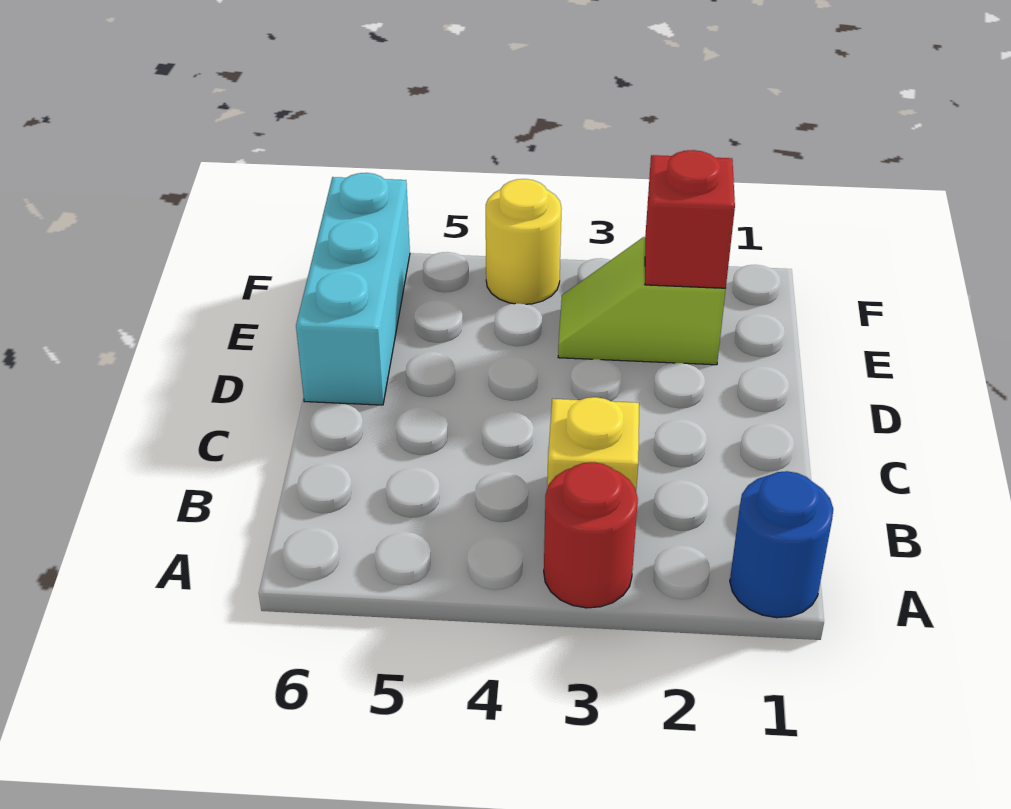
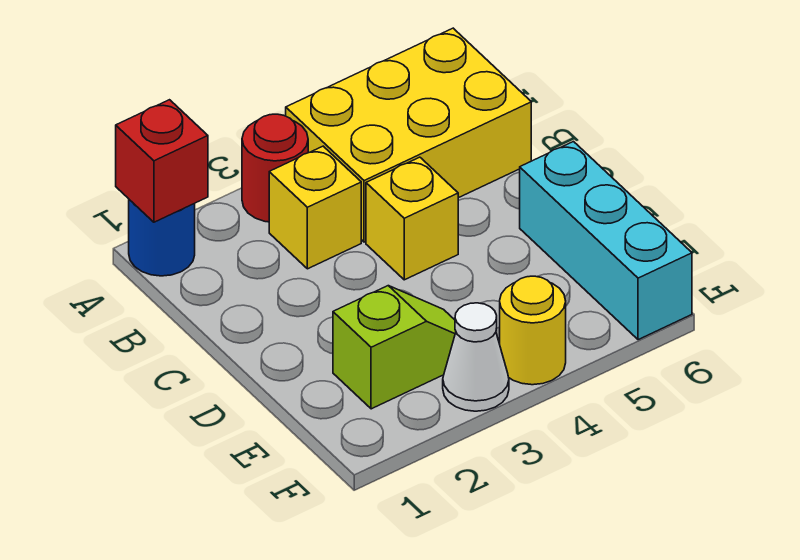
none -> yellow 2x3 brick [286,28,531,242]
none -> yellow 1x1 brick [366,157,458,280]
red 1x1 brick [645,150,735,288] -> red 1x1 brick moved to [116,100,208,222]
none -> white 1x1 cone [443,303,509,411]

